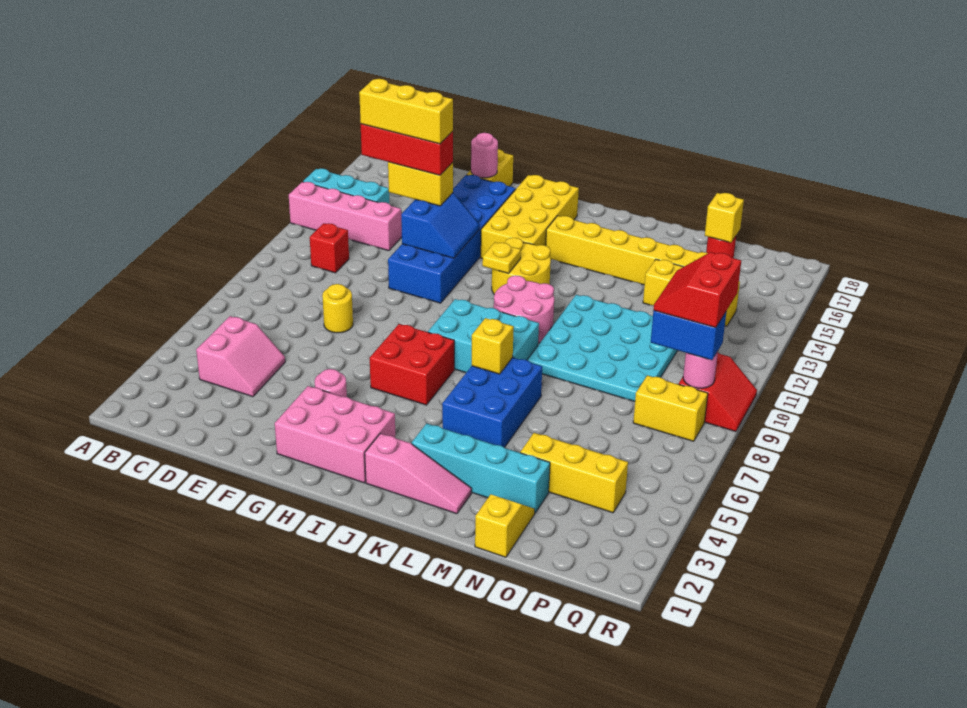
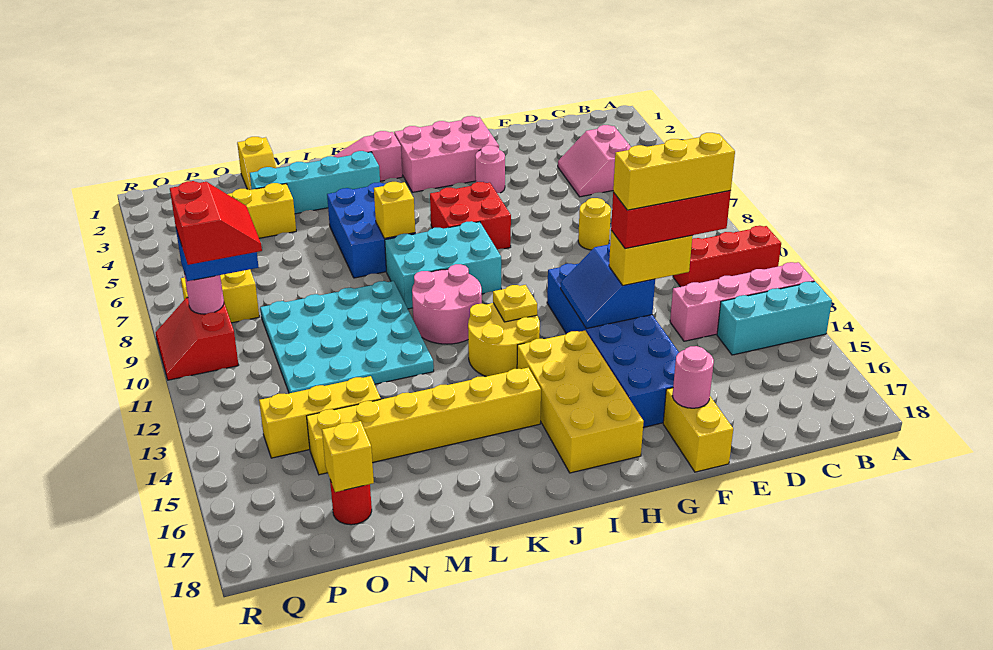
red 1x1 brick [310,223,349,273] -> red 1x3 brick [673,226,781,287]

